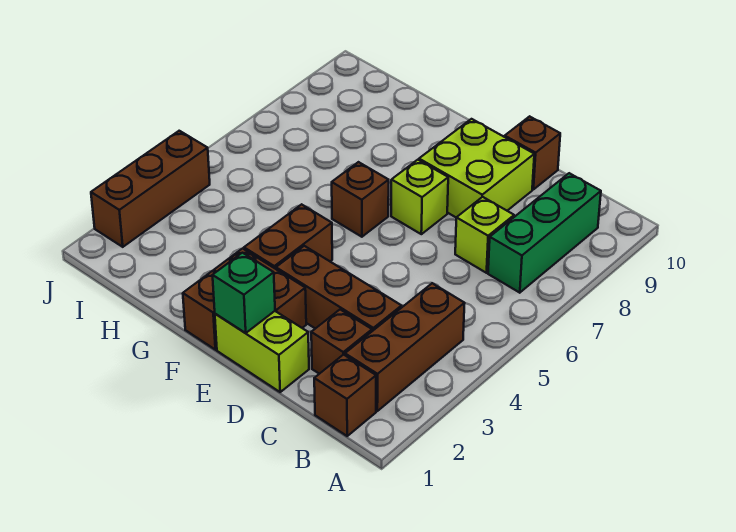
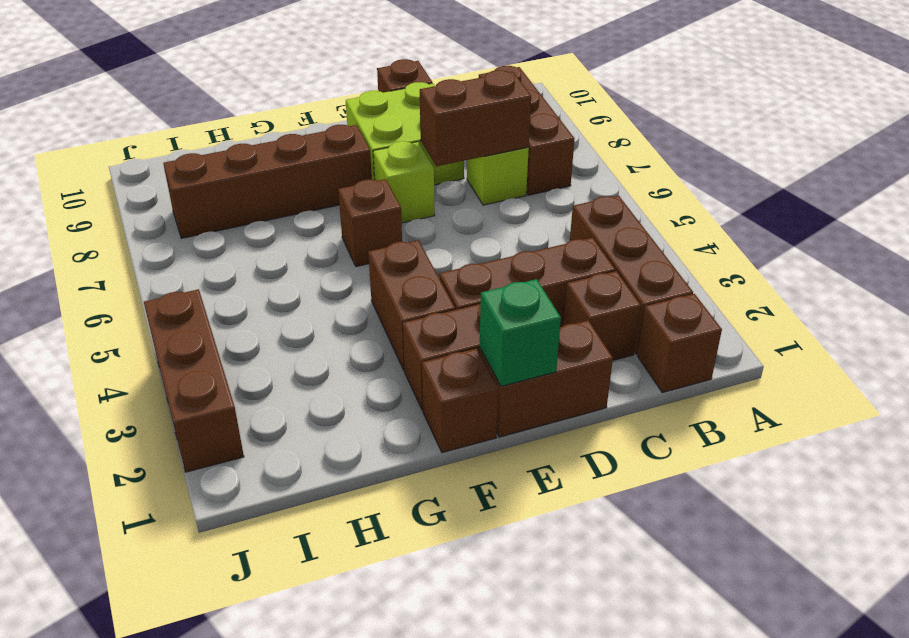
green 1x3 brick [488,173,601,293] -> brown 1x3 brick [479,66,574,195]
none -> brown 1x2 brick [420,70,531,166]
lime 1x2 brick [215,311,309,392] -> brown 1x2 brick [480,320,613,437]
none -> brown 1x4 brick [163,125,372,238]

